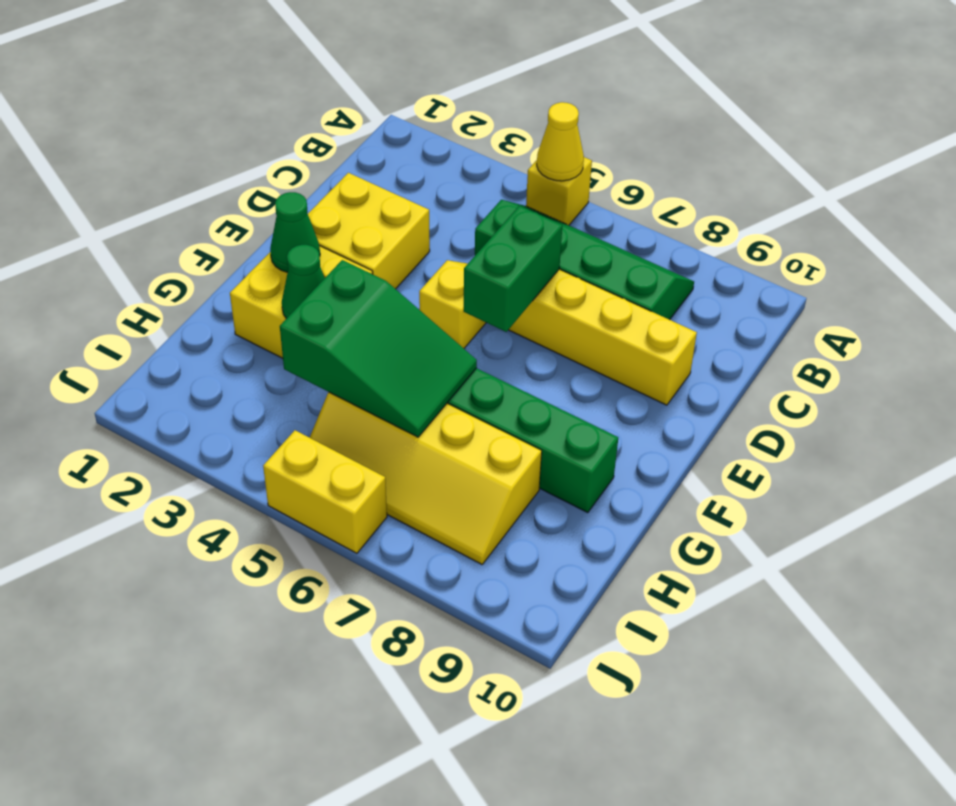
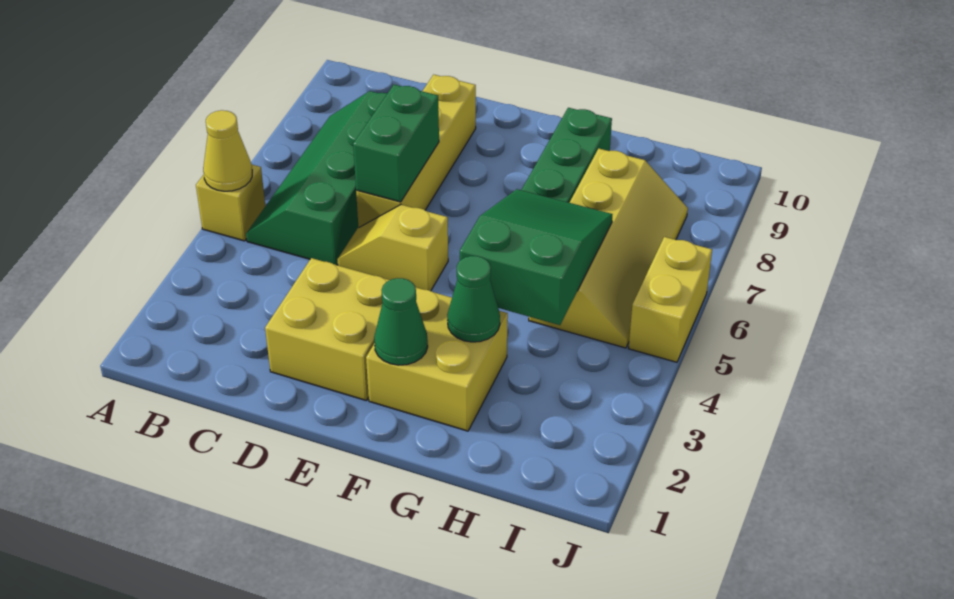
green 1x2 brick [464,206,562,332] -> green 1x2 brick turned to [353,85,439,202]

